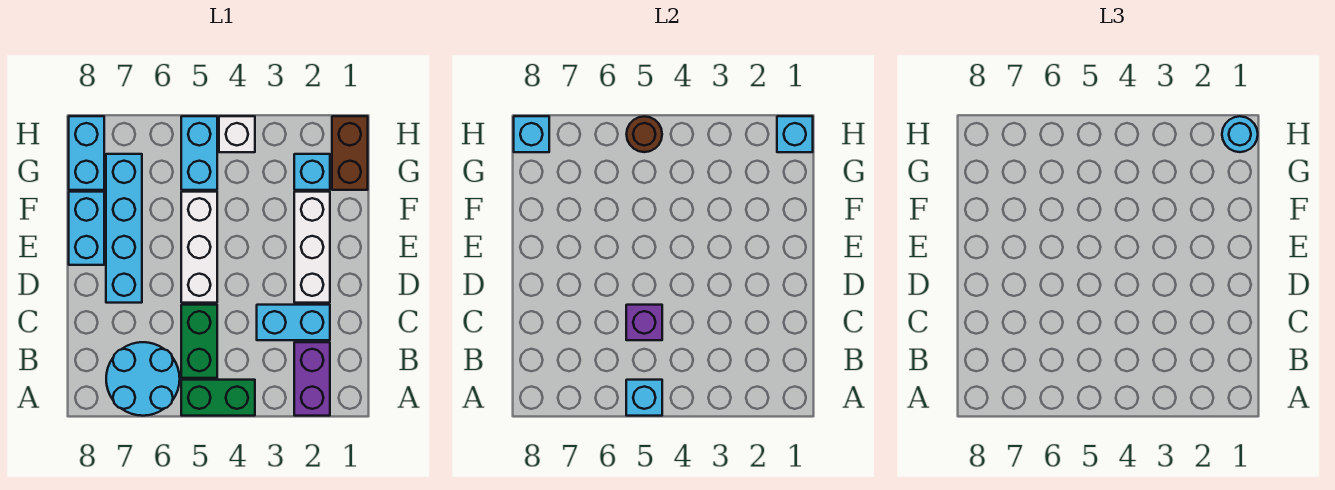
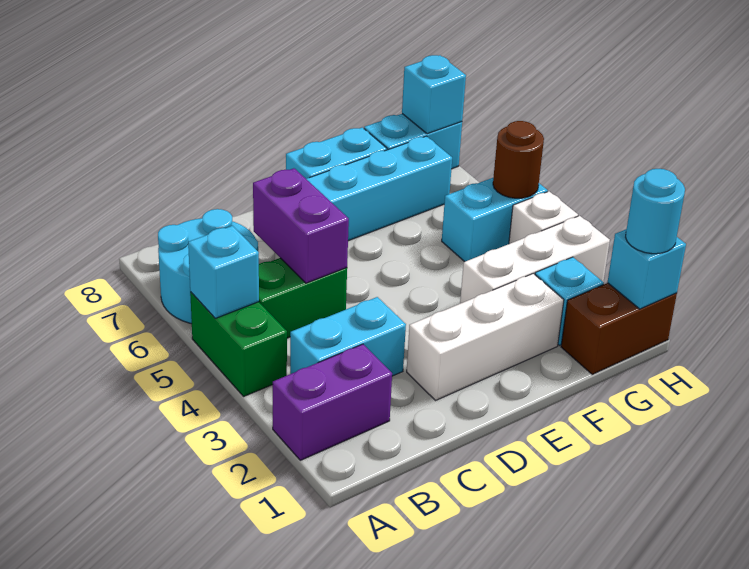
cyan 1x2 brick [257,305,330,340] -> cyan 1x2 brick turned to [290,297,406,376]
purple 1x1 brick [626,305,662,340] -> purple 1x2 brick [253,168,349,283]
white 1x3 brick [181,192,217,303] -> white 1x3 brick moved to [460,216,610,304]

